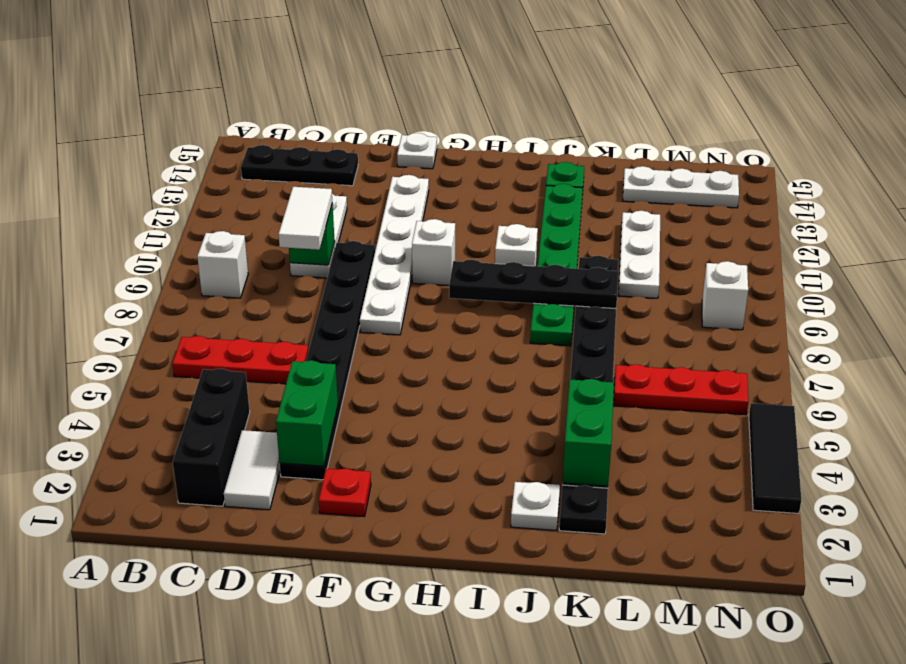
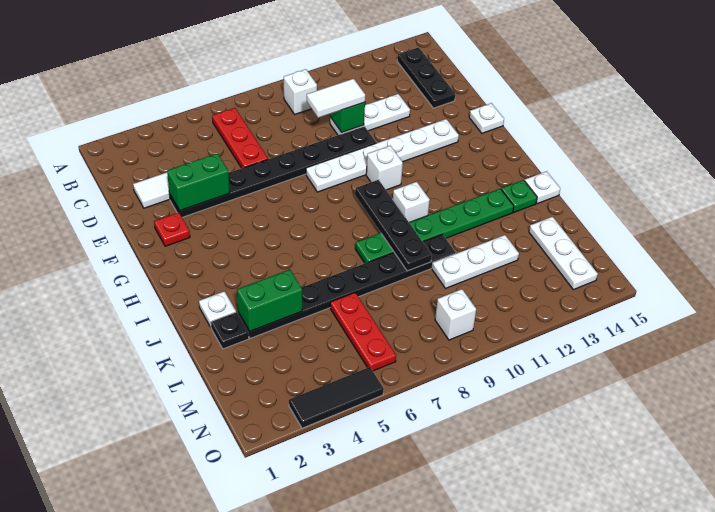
black 1x3 brick [173,369,250,506] -> none
none -> white 1x1 plate [525,171,560,204]

